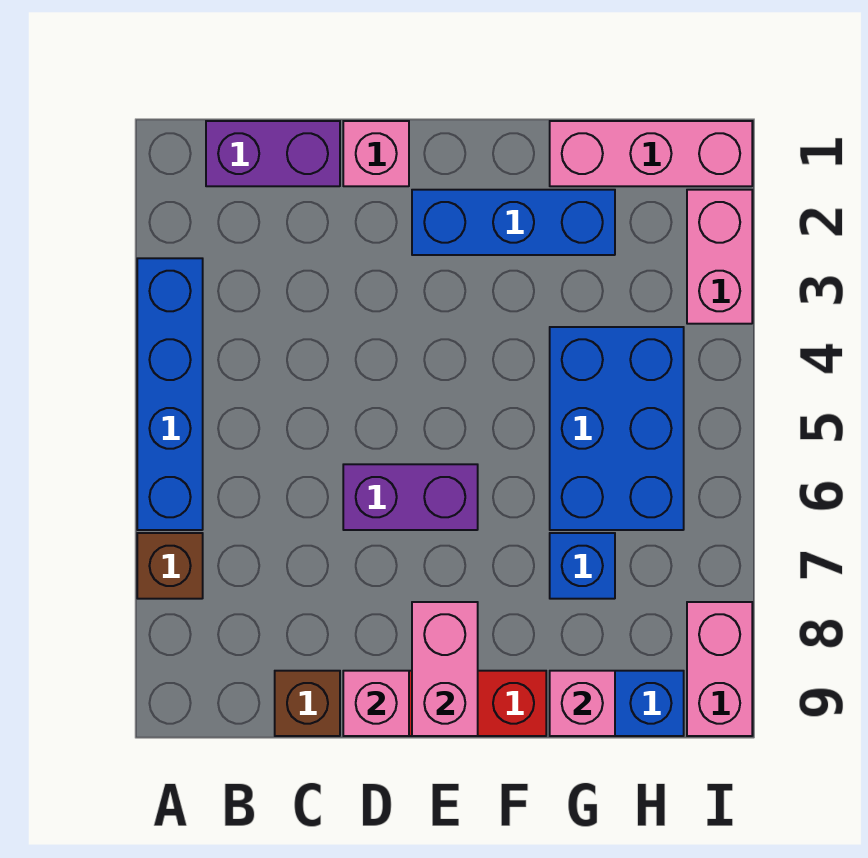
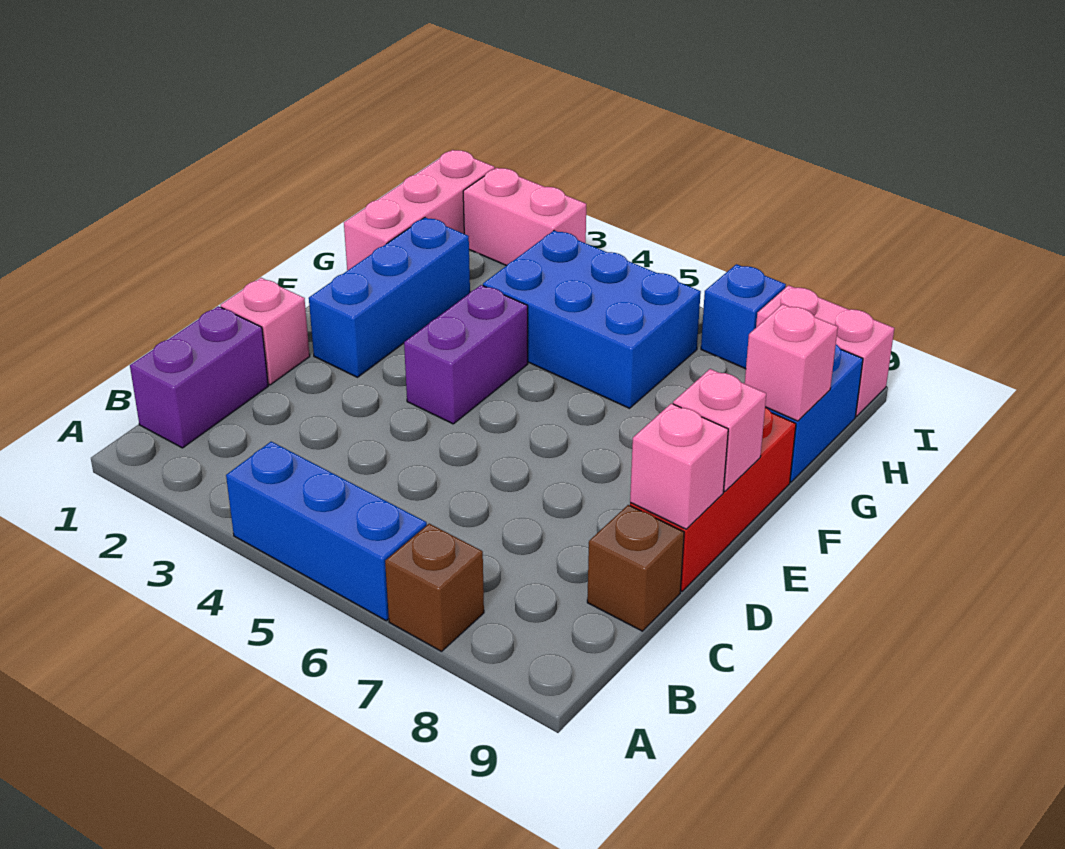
blue 1x4 brick [137,258,203,530] -> blue 1x3 brick [226,442,427,621]
purple 1x2 brick [343,464,478,530] -> purple 1x2 brick moved to [404,285,528,424]
pink 1x2 brick [412,602,478,736] -> pink 1x1 brick [673,369,766,492]
blue 1x1 brick [550,533,615,599] -> blue 1x1 brick moved to [701,264,786,369]

